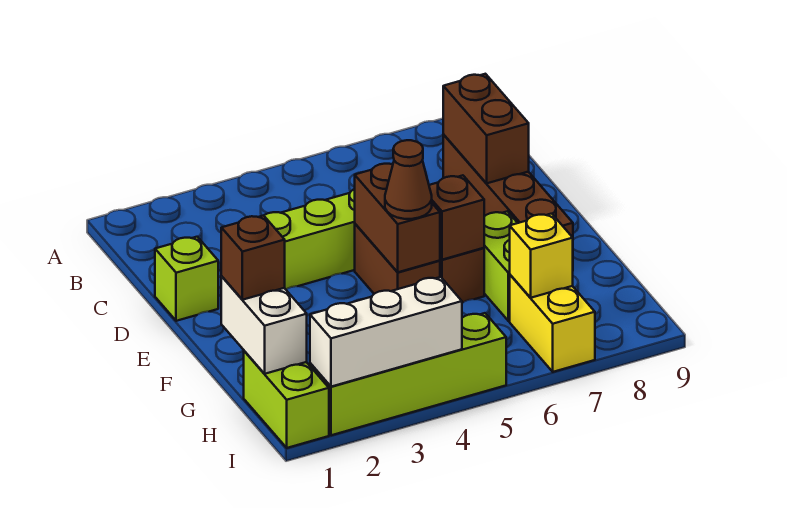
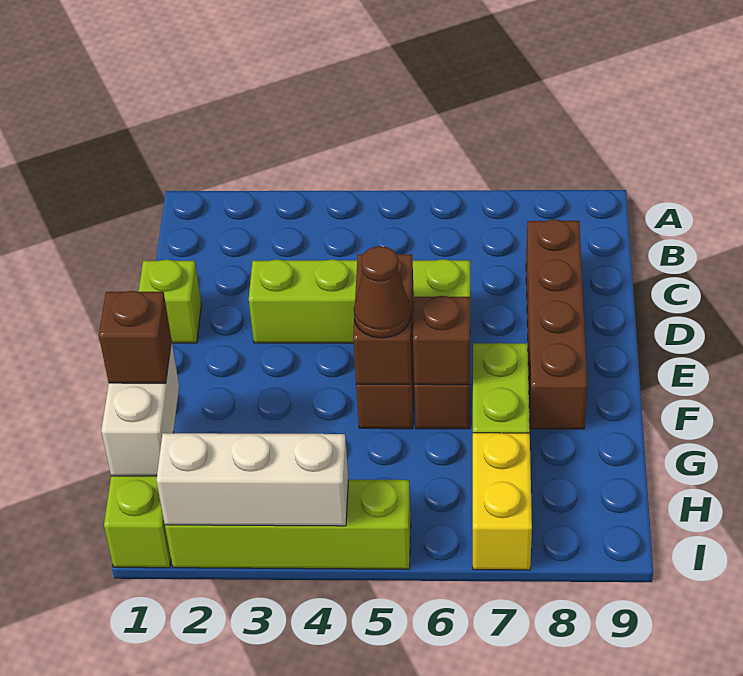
brown 1x2 brick [443,74,529,183] -> none
yellow 1x1 brick [510,214,573,298] -> none

